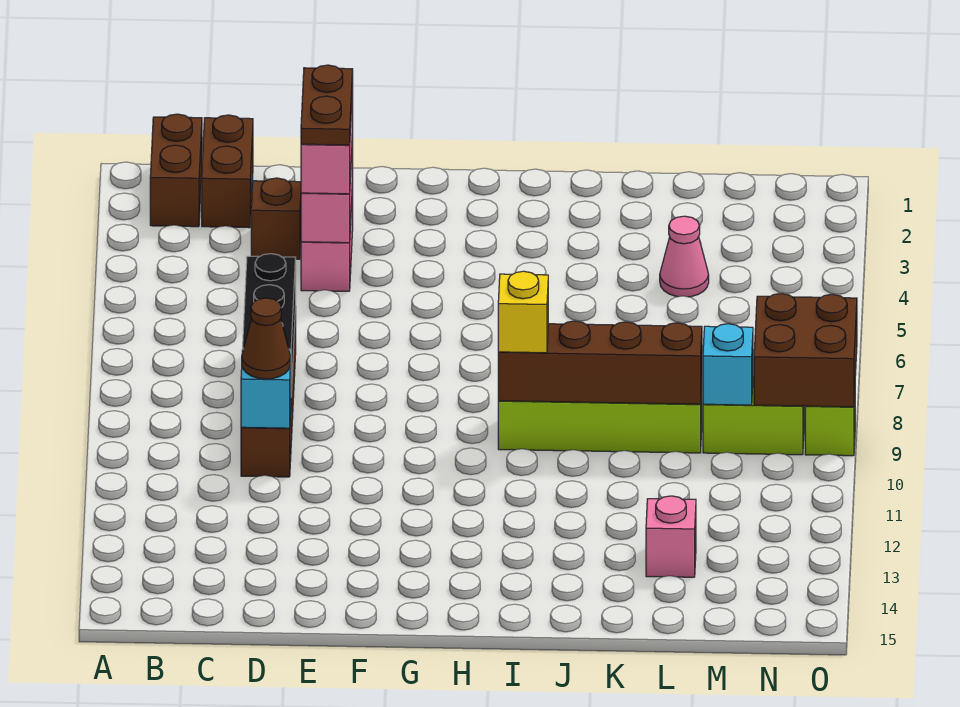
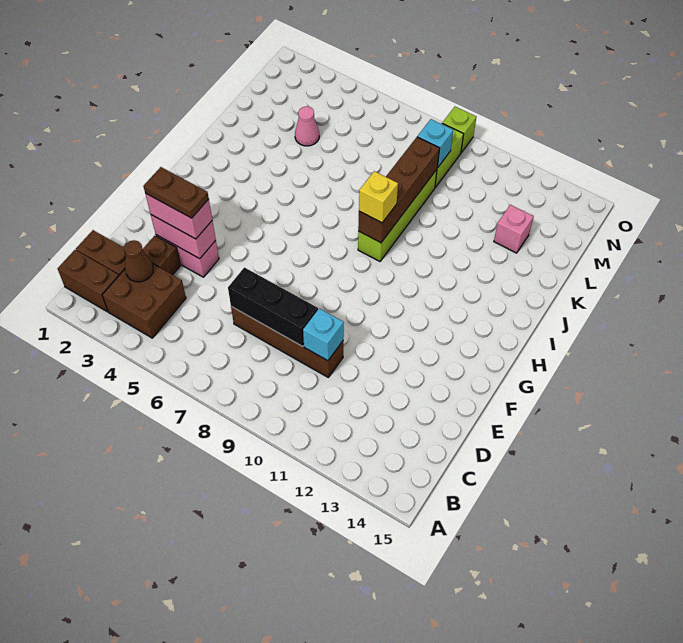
brown 1x1 cone [242,298,290,379] -> brown 1x1 cone moved to [124,240,153,282]
brown 2x2 brick [754,294,857,407] -> brown 2x2 brick moved to [102,264,186,338]

